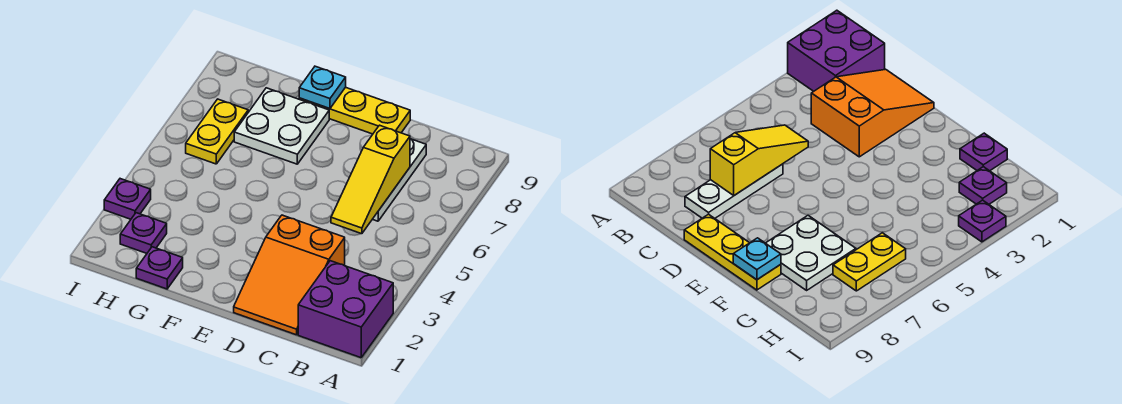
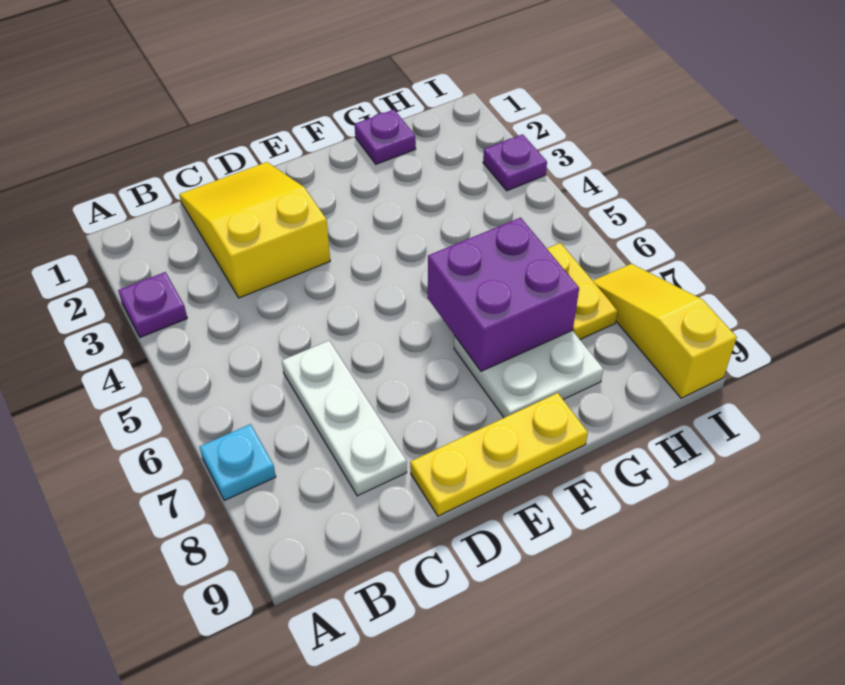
purple 2x2 brick [298,261,393,358] -> purple 2x2 brick moved to [428,218,579,371]
orange 2x3 slope [234,215,345,335] -> yellow 2x3 slope [179,162,330,298]
yellow 1x3 slope [331,125,410,234] -> yellow 1x3 slope moved to [593,264,737,398]
cyan 1x1 plate [299,66,346,109] -> cyan 1x1 plate moved to [200,424,276,500]
purple 1x1 plate [120,213,167,253] -> purple 1x1 plate moved to [118,272,187,337]

